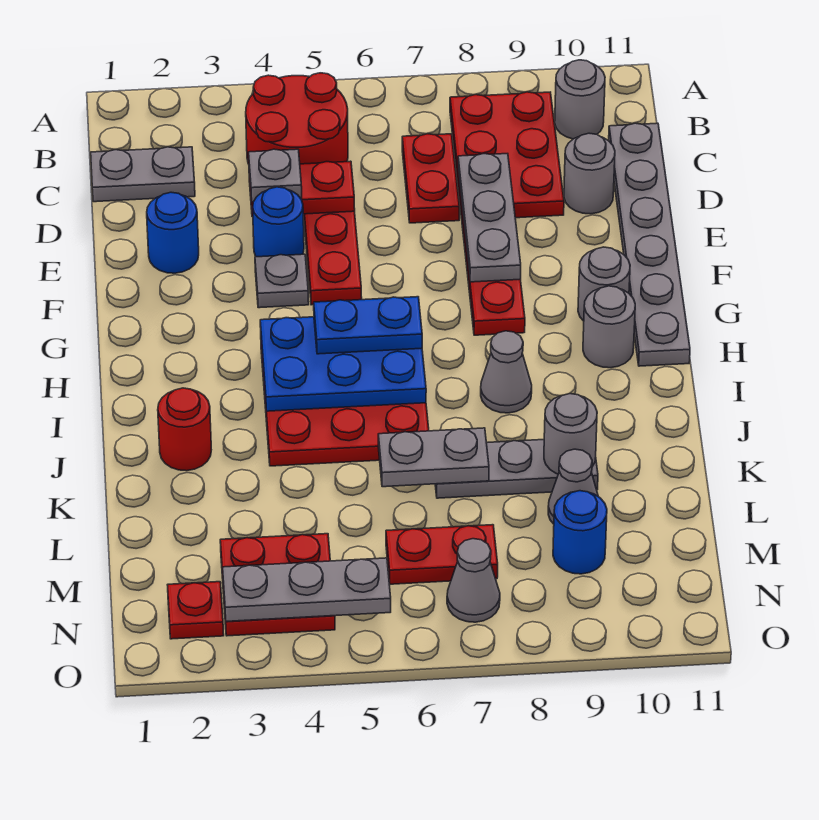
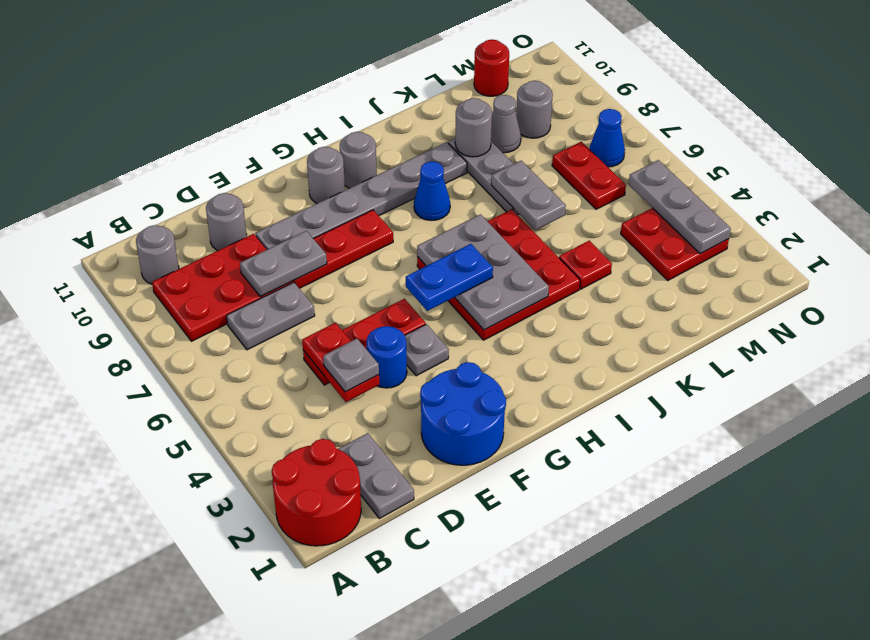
red 2x2 round brick [246,73,348,164] -> red 2x2 round brick moved to [272,439,361,546]
red 1x2 plate [402,134,459,223] -> grey 1x2 plate [226,282,315,350]
grey 1x6 plate [609,123,690,366] -> grey 1x6 plate moved to [255,142,467,249]
grey 1x3 plate [458,154,521,282] -> grey 1x2 plate [240,231,327,297]
blue 1x1 round brick [147,192,199,273] -> blue 2x2 round brick [420,362,506,465]
blue 2x3 plate [260,317,426,411] -> grey 2x3 plate [417,214,549,330]
blue 1x2 plate [314,297,422,354] -> blue 1x2 plate turned to [406,244,493,311]
grey 1x1 cone [481,331,532,413] -> blue 1x1 cone [414,161,450,220]
red 1x1 round brick [158,388,211,471] -> red 1x1 round brick moved to [474,39,509,96]
blue 1x1 round brick [553,491,607,574] -> grey 1x1 round brick [516,81,553,138]
red 1x1 plate [168,582,224,639] -> red 1x1 plate moved to [559,241,612,289]
grey 1x1 cone [447,539,500,622] -> blue 1x1 cone [590,109,625,167]

